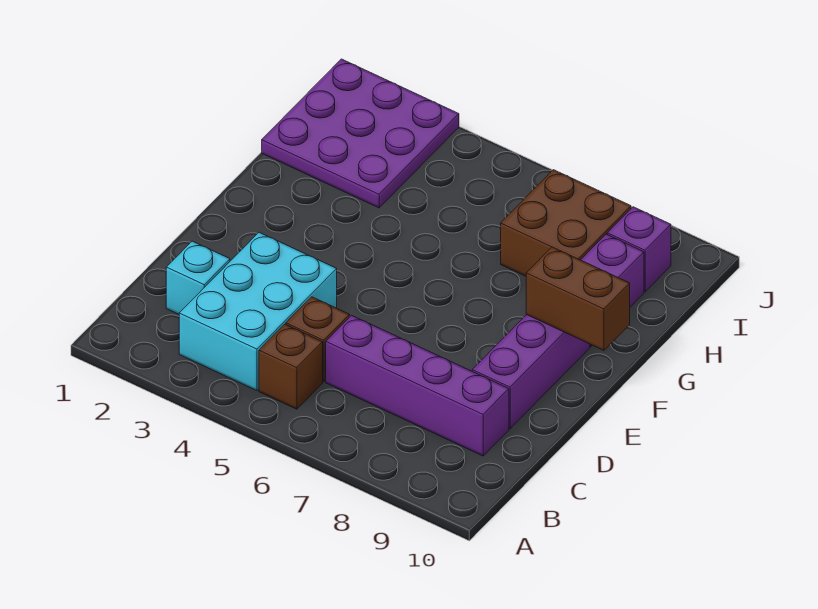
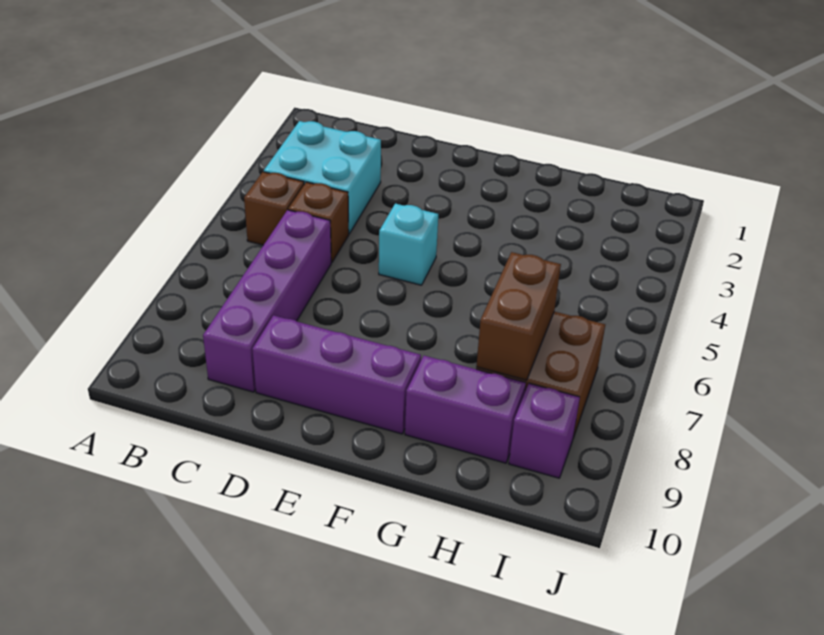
cyan 2x3 brick [179,232,337,391] -> cyan 2x2 brick [264,121,381,234]
cyan 1x1 brick [166,241,230,314] -> cyan 1x1 brick moved to [379,204,438,285]
brown 1x2 brick [526,247,630,350] -> brown 1x2 brick moved to [476,252,561,380]
purple 3x3 plate [262,59,459,208] -> none

